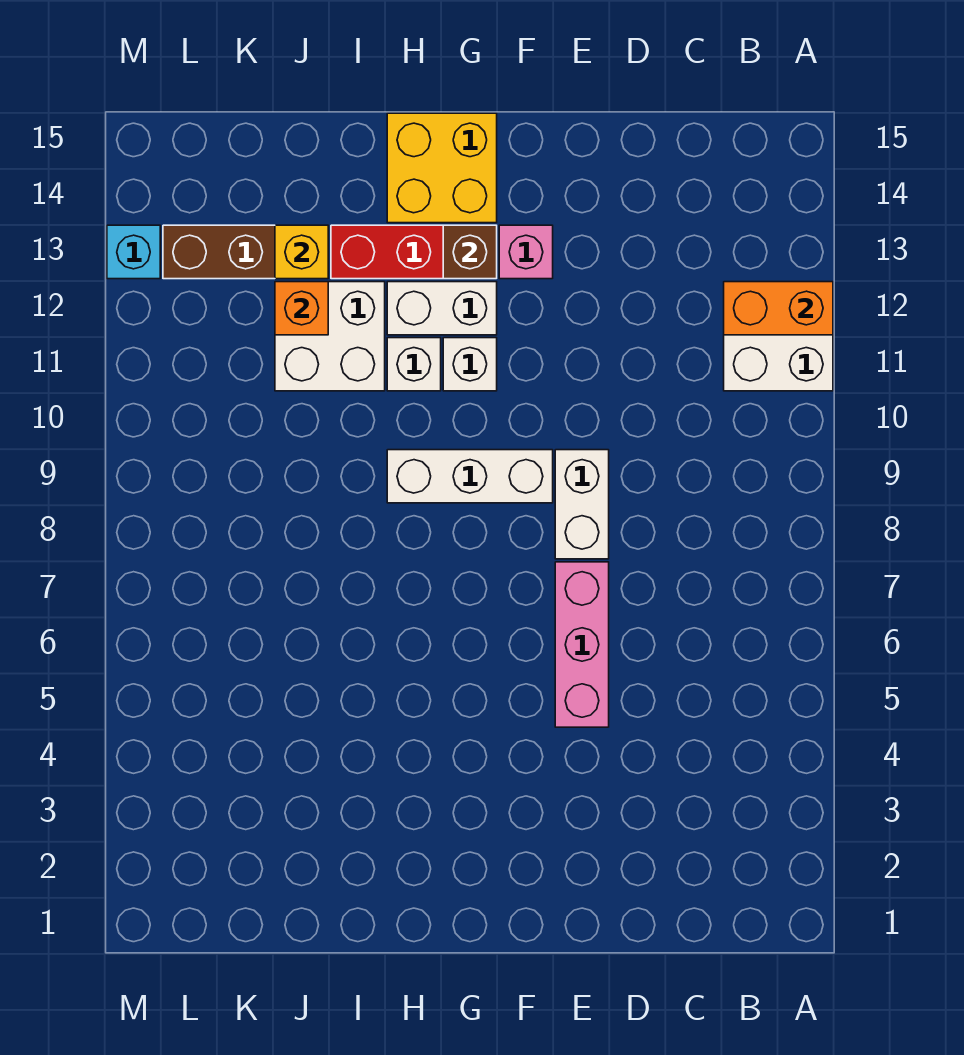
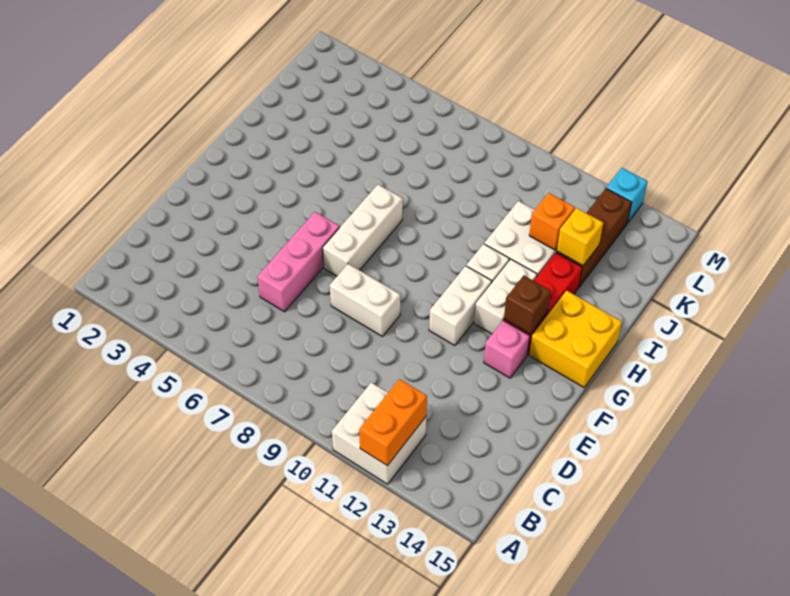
pink 1x3 brick [555,562,609,727] -> pink 1x3 brick turned to [257,212,340,312]
white 1x3 brick [387,450,553,503] -> white 1x3 brick moved to [323,185,403,276]
white 1x1 brick [443,338,497,391] -> white 1x2 brick [429,266,492,346]

